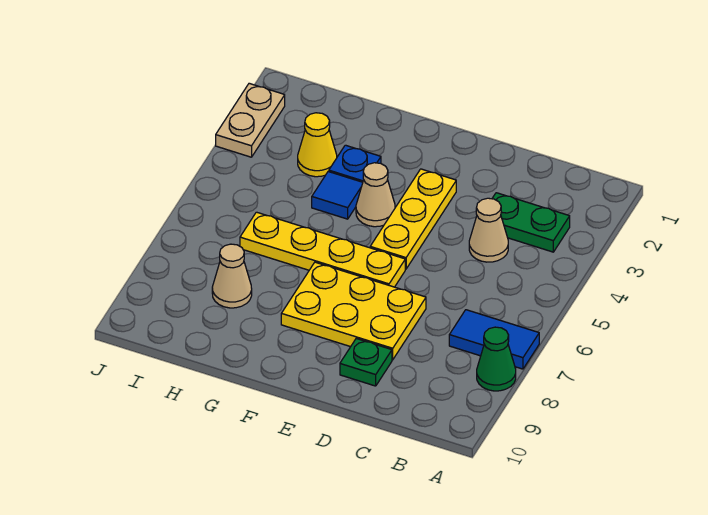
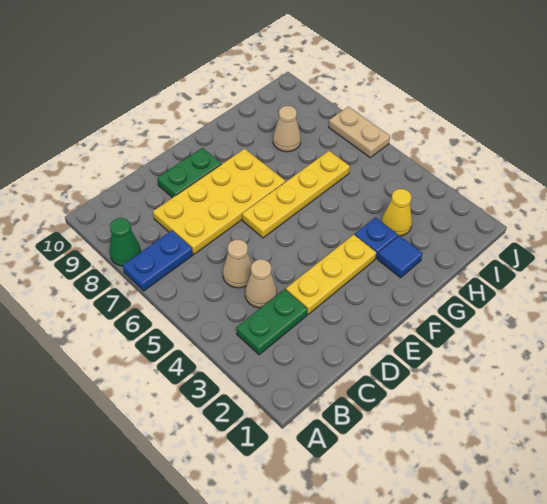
blue 1x2 tile [449,310,539,369] -> blue 1x2 plate [123,230,193,291]
yellow 2x3 plate [281,262,426,360] -> yellow 2x4 plate [153,149,285,254]
green 1x1 plate [340,339,392,386] -> green 1x2 plate [157,148,221,198]
yellow 1x3 plate [370,169,456,269] -> yellow 1x3 plate turned to [286,235,376,314]
tan 1x1 cone [356,163,395,227] -> tan 1x1 cone moved to [223,240,252,288]
blue 1x1 tile [312,172,363,219] -> blue 1x1 tile moved to [378,236,423,278]
tan 1x2 plate [216,83,285,157] -> tan 1x2 plate moved to [329,107,390,158]

